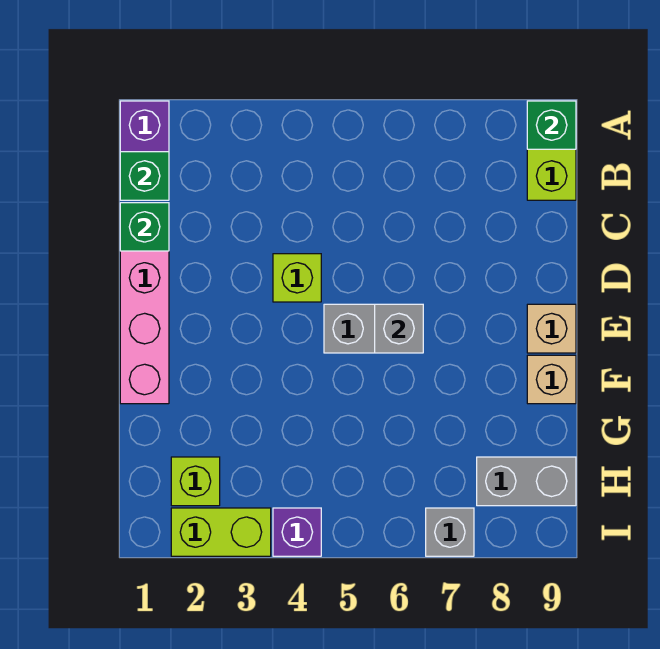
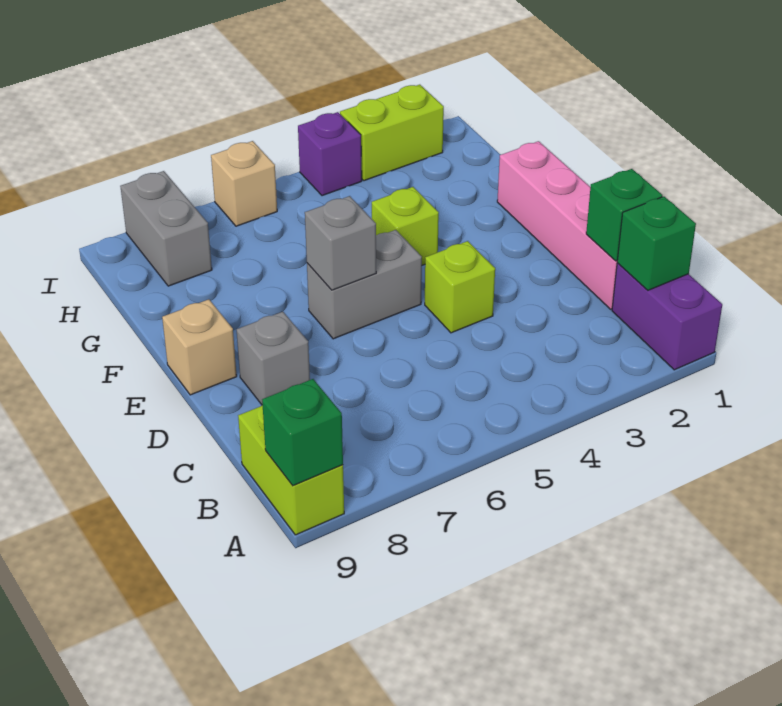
tan 1x1 brick [527,355,576,404] -> tan 1x1 brick moved to [211,141,277,226]
lime 1x1 brick [171,457,220,506] -> lime 1x1 brick moved to [372,187,439,265]
grey 1x2 brick [477,457,576,506] -> grey 1x2 brick turned to [120,171,212,286]
grey 1x1 brick [426,508,474,556] -> grey 1x1 brick moved to [237,312,310,405]

